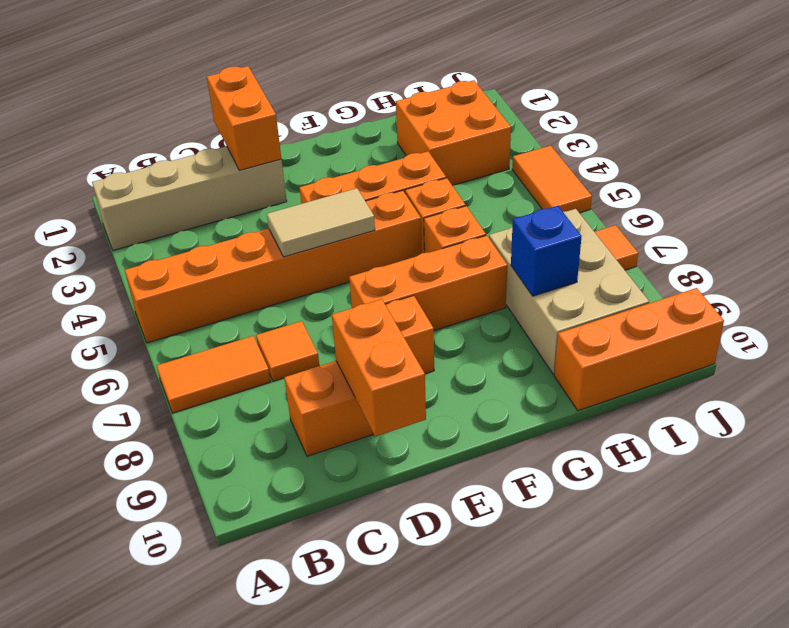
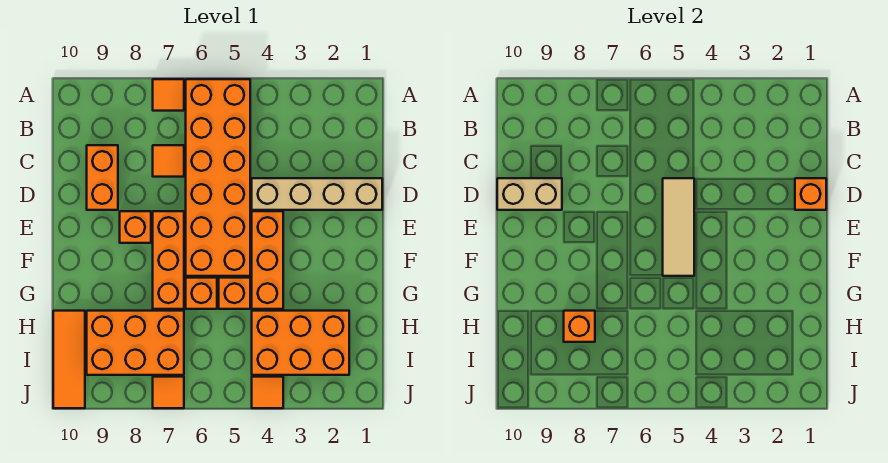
tan 1x4 brick [92,146,287,250] -> tan 1x4 brick turned to [252,178,382,210]
orange 1x6 brick [125,190,422,343] -> orange 2x6 brick [186,79,250,276]
orange 1x2 tile [157,336,271,413] -> orange 1x1 tile [153,79,184,111]
orange 1x2 brick [207,66,281,170] -> orange 1x1 brick [795,178,826,210]
tan 1x2 tile [267,188,375,257] -> tan 1x3 tile [663,178,694,276]
orange 1x2 brick [332,299,426,437] -> tan 1x2 brick [497,178,562,210]
orange 2x2 brick [396,80,511,186] -> orange 2x3 brick [252,311,349,375]
tan 2x3 brick [489,209,649,374] -> orange 2x3 brick [87,311,184,375]
blue 1x1 brick [511,206,582,296] -> orange 1x1 brick [564,311,595,342]
orange 1x3 brick [554,288,724,411] -> orange 1x3 tile [53,311,85,408]
orange 1x2 tile [512,145,592,213] -> orange 1x1 tile [252,377,283,408]

